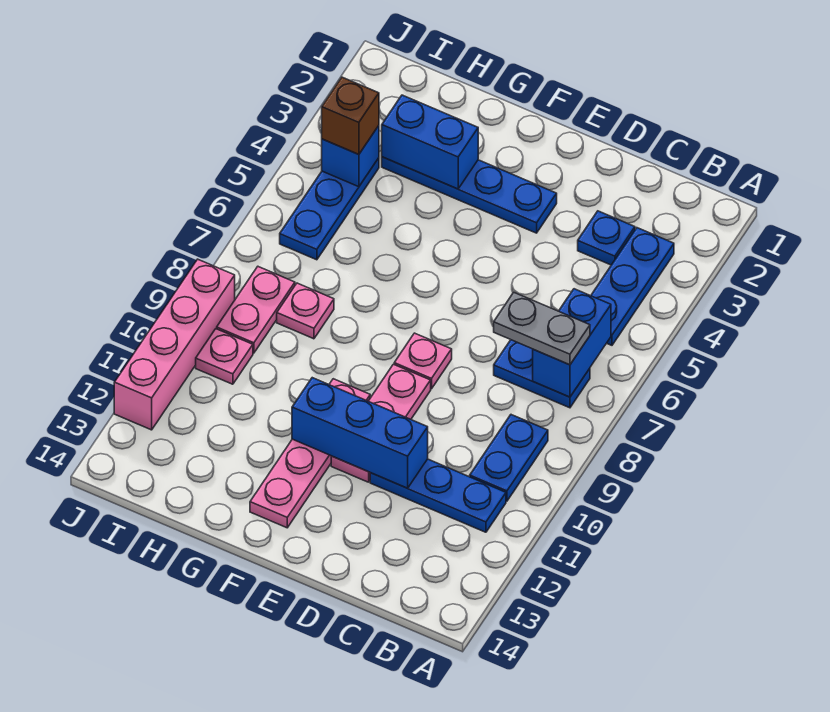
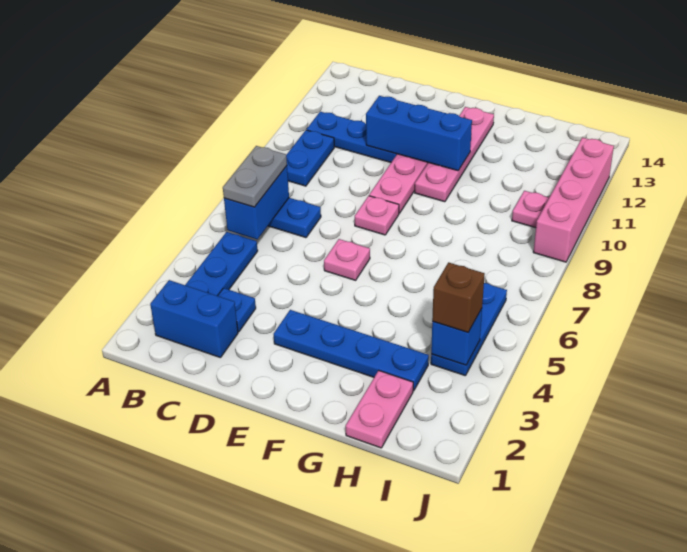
grey 1x2 plate [494,292,590,365] -> grey 1x2 plate turned to [223,146,287,207]
blue 1x2 brick [382,95,478,189] -> blue 1x2 brick moved to [150,280,238,358]
pink 1x1 plate [277,283,334,339] -> pink 1x1 plate moved to [324,239,370,280]
pink 1x2 plate [217,267,295,353] -> pink 1x2 plate moved to [346,371,413,448]

